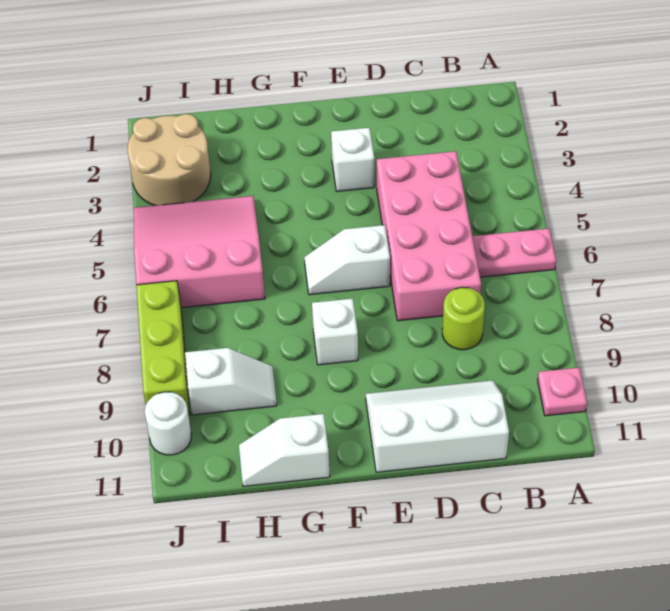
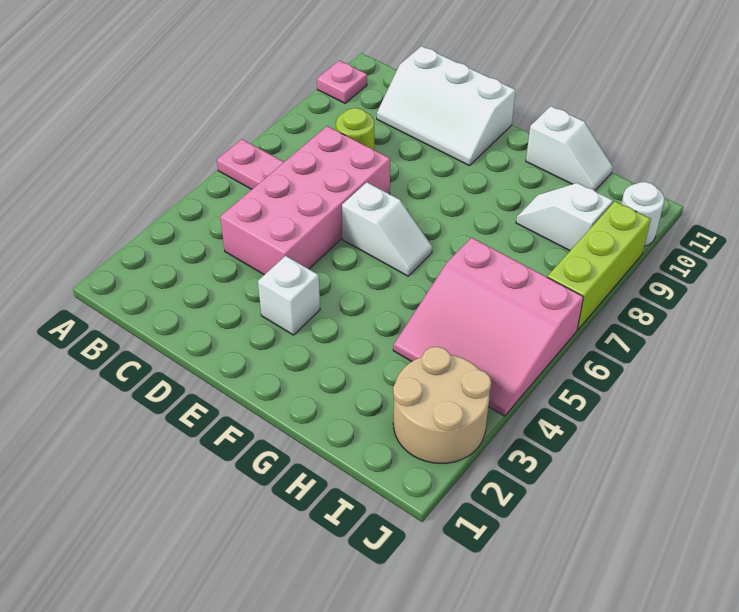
white 1x1 brick [312,299,358,365] -> none

